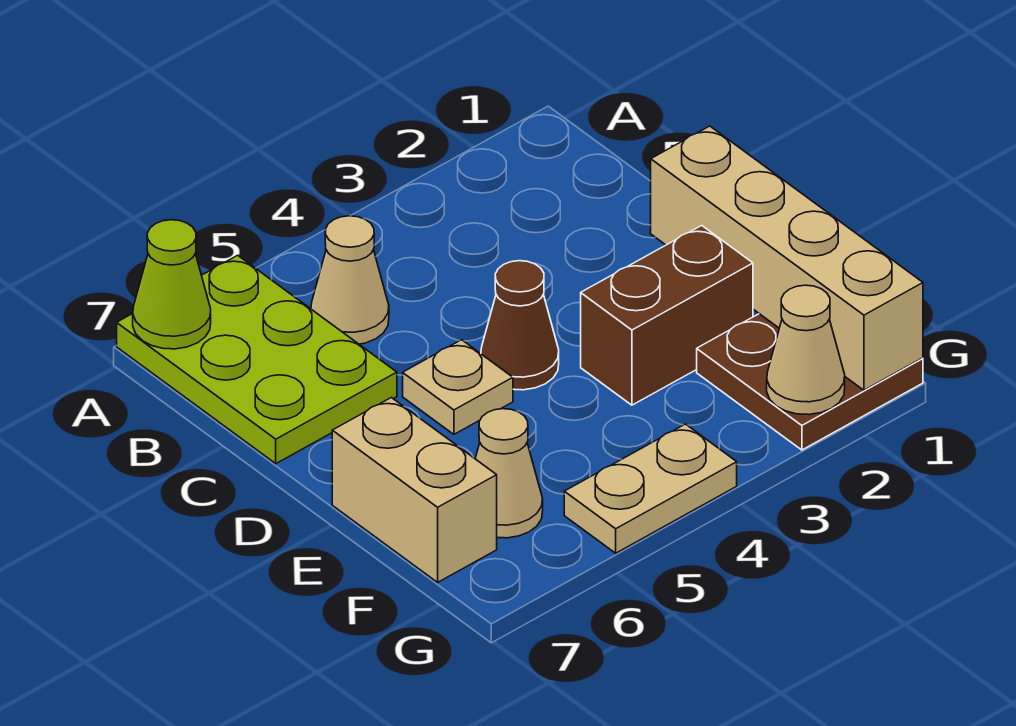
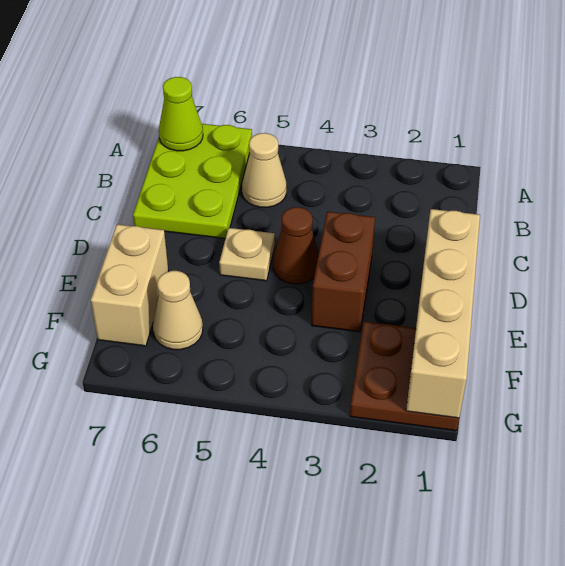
brown 1x2 brick [581,225,753,405] -> brown 1x2 brick turned to [312,212,375,332]
tan 1x1 cone [767,285,845,415] -> none
tan 1x2 plate [564,424,737,553] -> none

